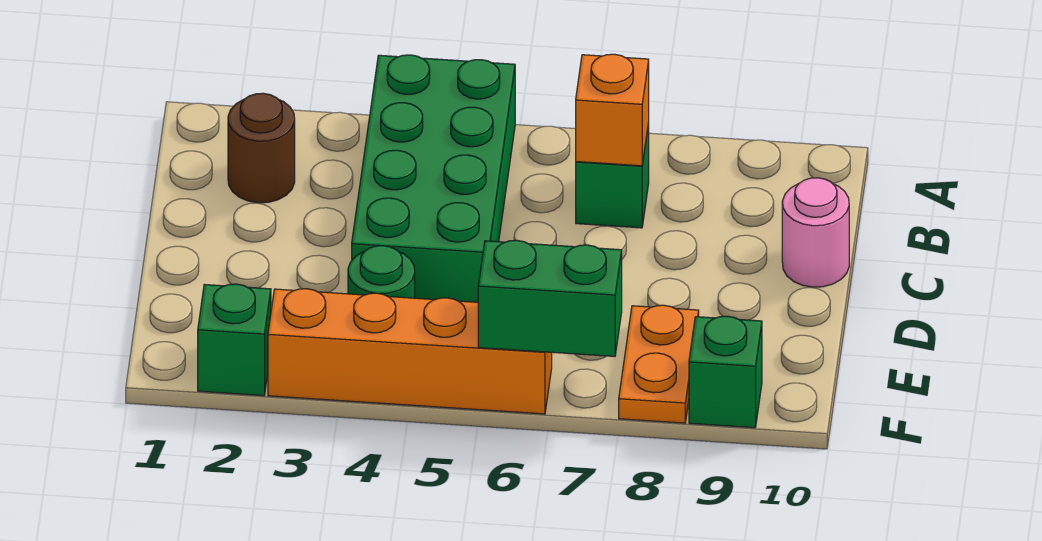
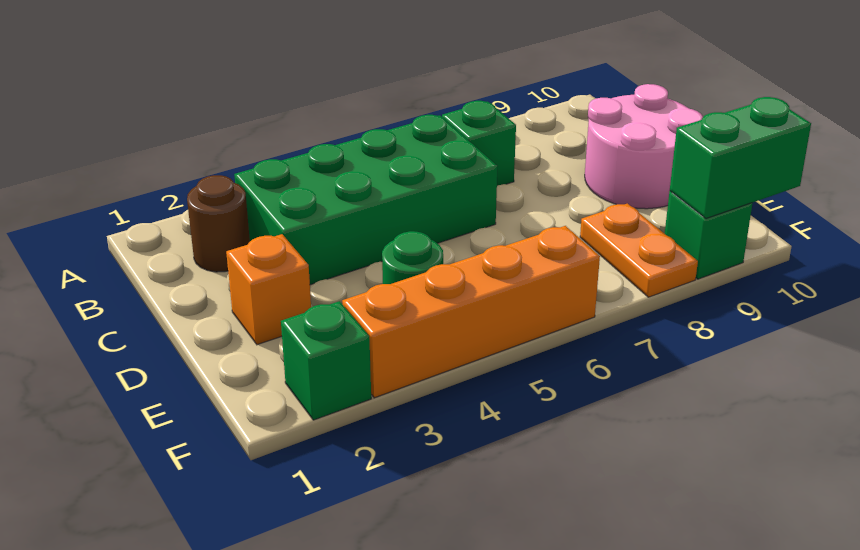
green 2x4 brick [352,55,515,302] -> green 2x4 brick turned to [234,115,498,285]
orange 1x1 brick [576,54,649,166] -> orange 1x1 brick moved to [226,234,311,345]
pink 1x1 round brick [782,178,849,287] -> pink 2x2 round brick [585,84,703,209]
green 1x2 brick [478,240,622,356] -> green 1x2 brick moved to [670,97,811,219]

